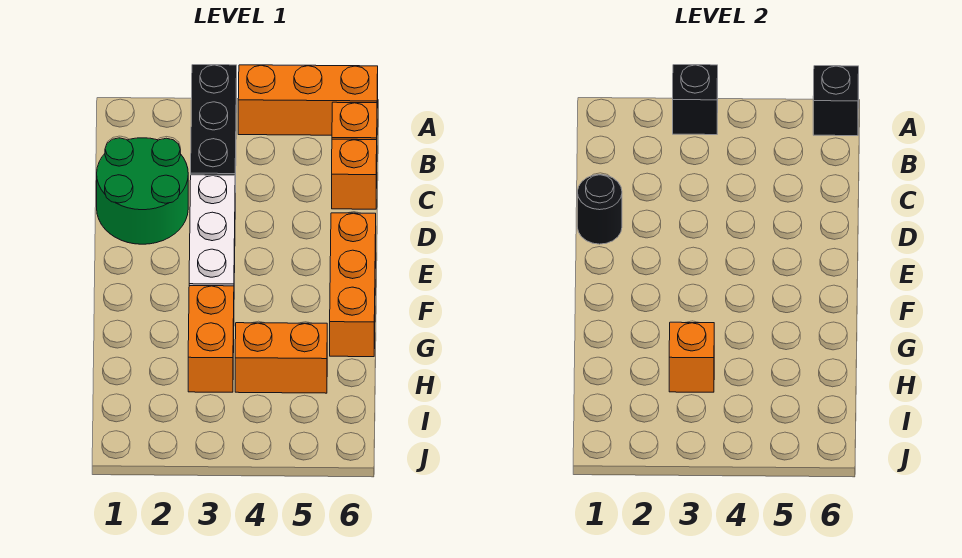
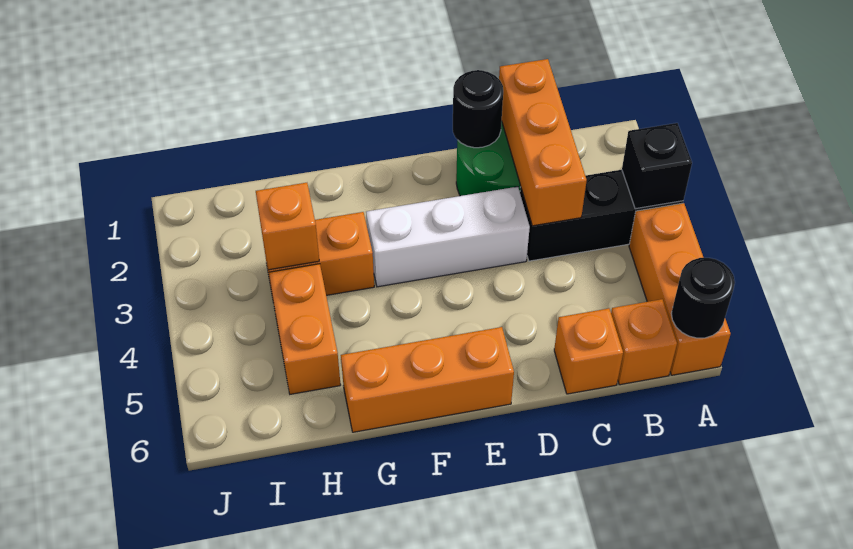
black 1x1 brick [813,66,859,136] -> black 1x1 round brick [671,258,735,338]
none -> orange 1x3 brick [499,59,587,226]

